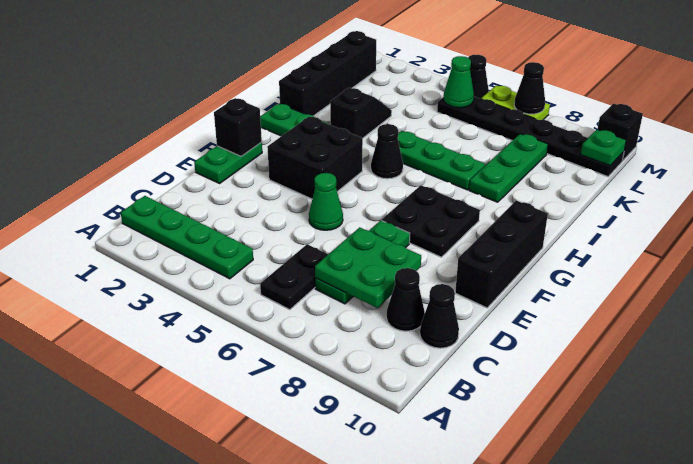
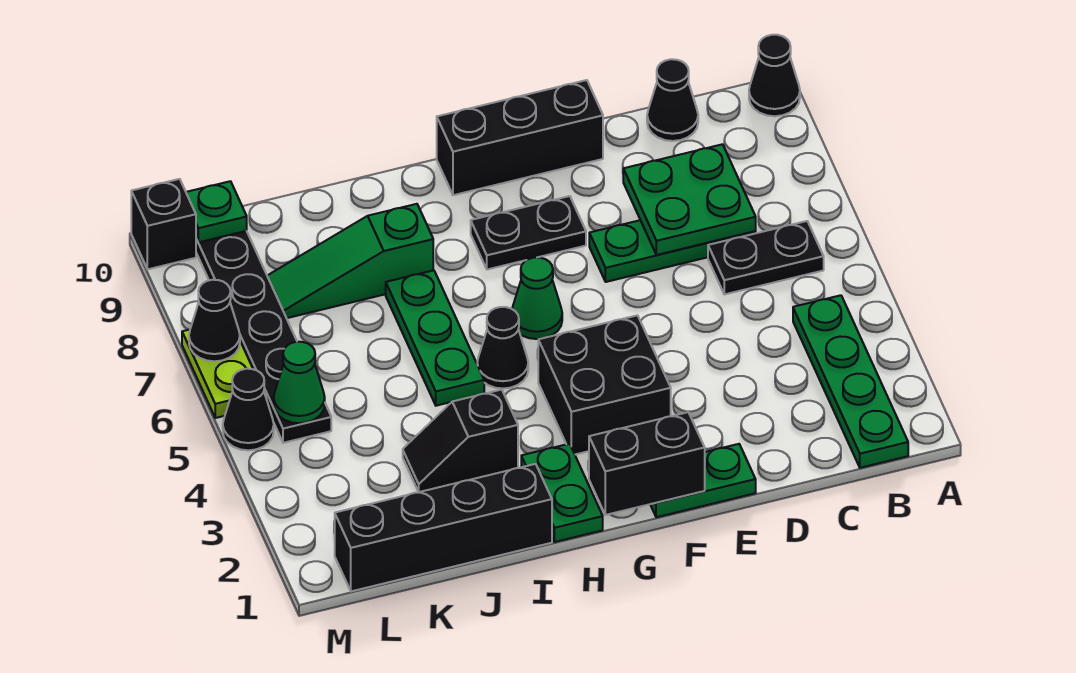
black 1x1 cone [386,268,425,331] -> black 1x1 cone moved to [749,35,800,116]
green 1x1 cone [309,173,343,230] -> green 1x1 cone moved to [512,257,562,339]
black 1x1 brick [214,98,262,156] -> black 1x2 brick [589,412,705,515]
black 2x2 plate [382,185,480,257] -> black 1x2 plate [471,196,586,270]
green 1x3 plate [469,134,548,202] -> green 1x3 slope [267,204,433,318]

